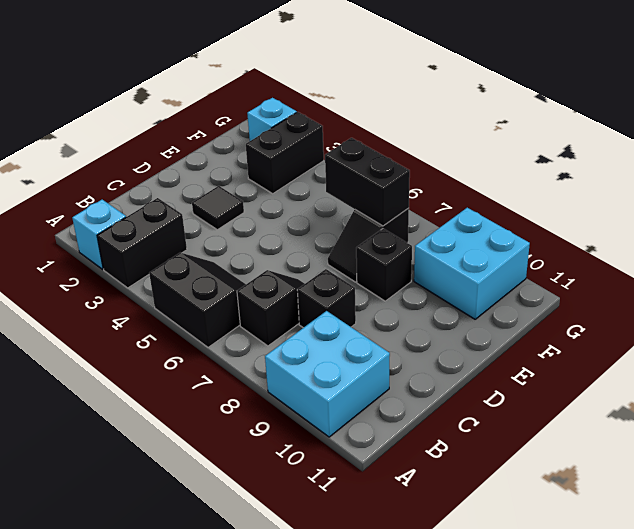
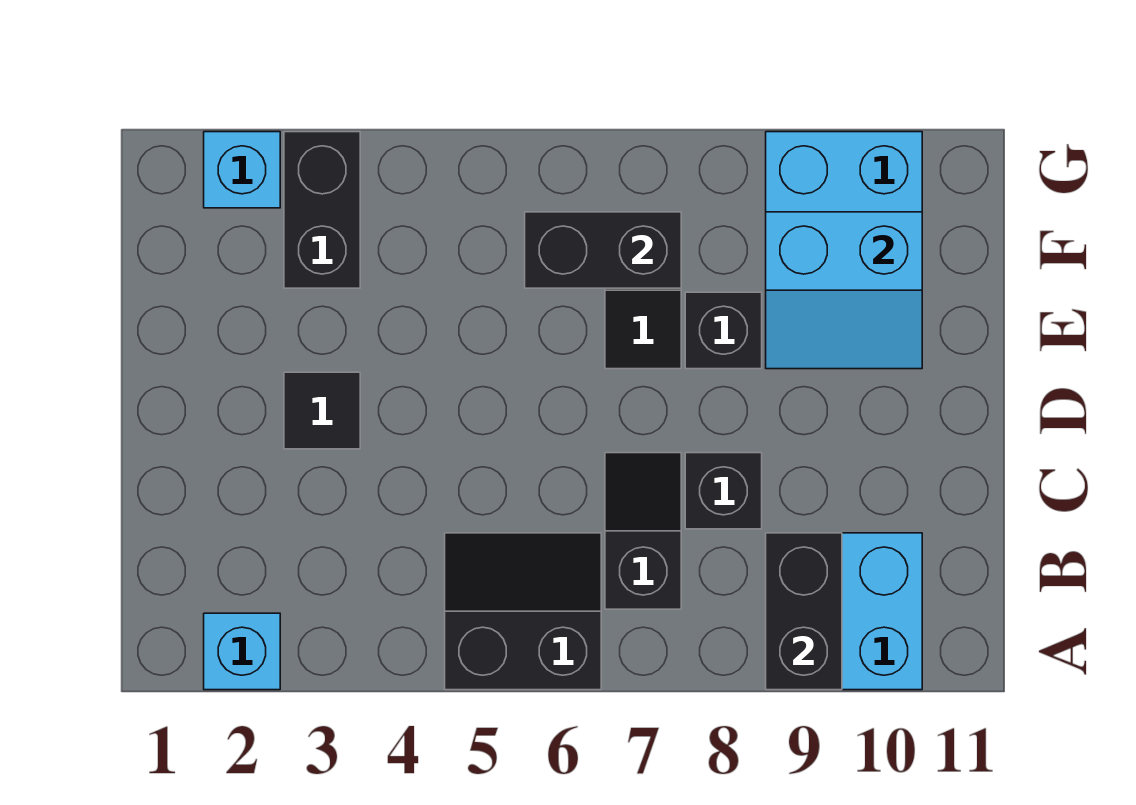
black 1x2 brick [97,198,187,288] -> black 1x2 brick moved to [766,533,842,690]
none -> cyan 2x2 slope [766,212,922,369]

